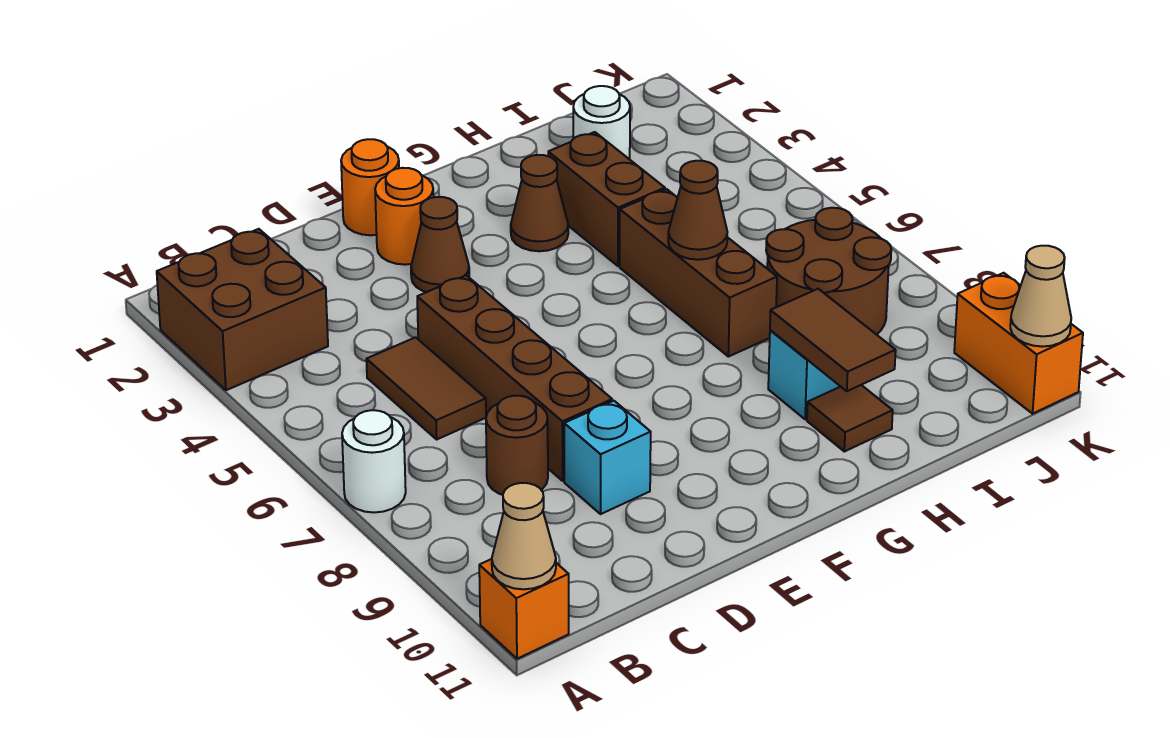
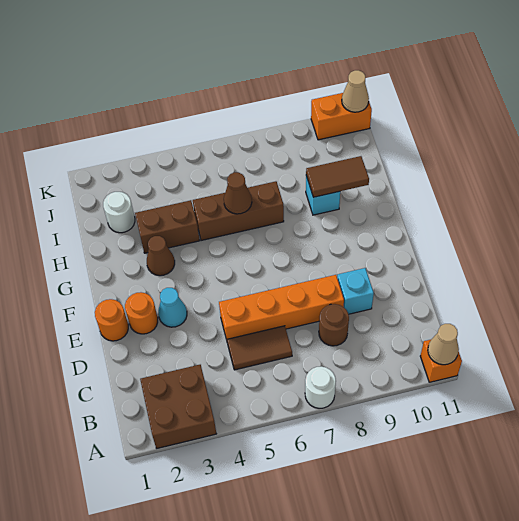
brown 1x4 brick [417,275,612,481] -> orange 1x4 brick [219,275,344,340]
brown 1x1 cone [411,197,469,292] -> cyan 1x1 cone [158,288,187,327]
brown 1x1 tile [807,385,893,451] -> none
brown 2x2 round brick [766,208,891,335] -> none

